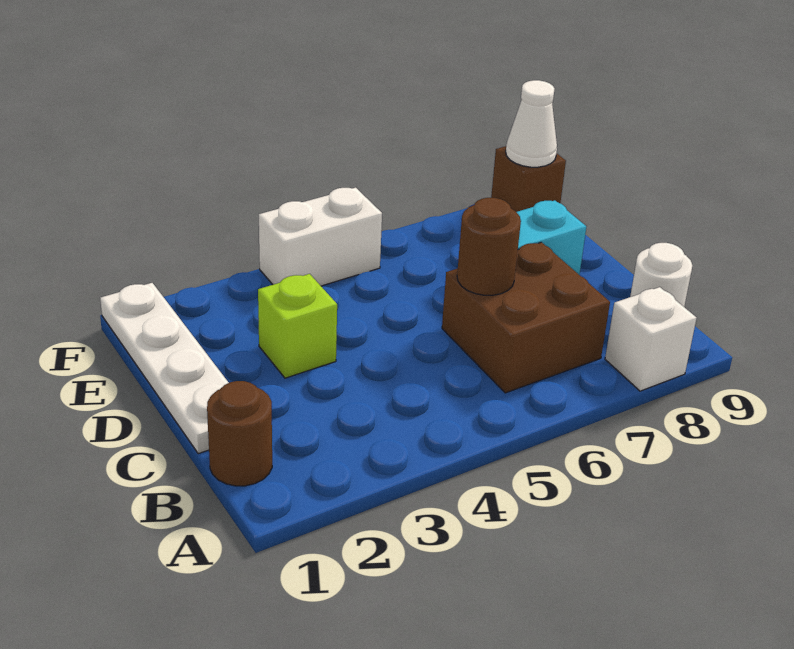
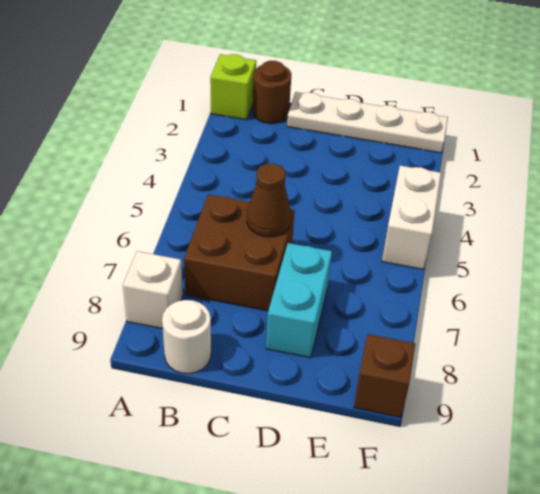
brown 1x1 round brick [457,198,521,295] -> brown 1x1 cone [247,164,291,237]
lime 1x1 brick [258,274,337,378] -> lime 1x1 brick moved to [210,54,256,120]
white 1x1 cone [506,80,557,167] -> none

